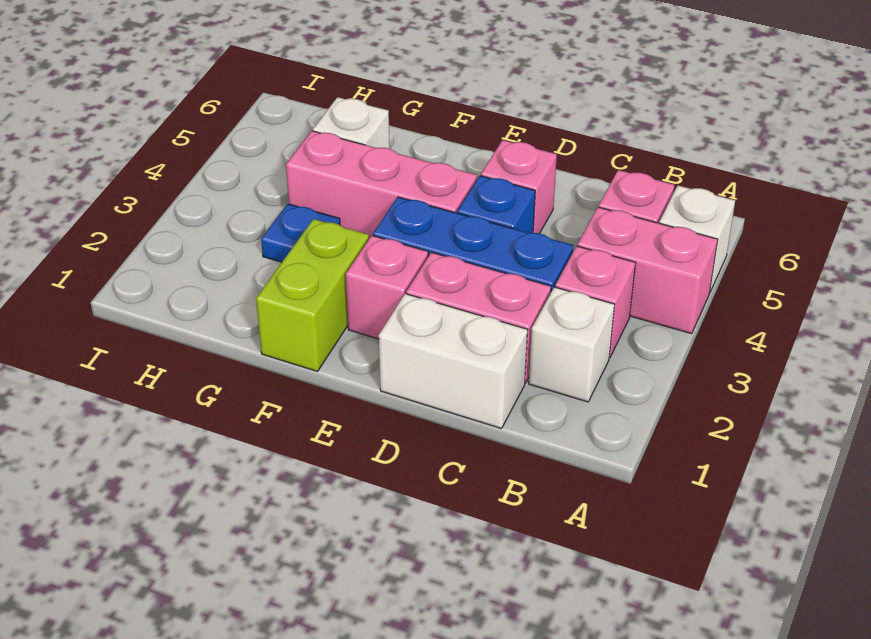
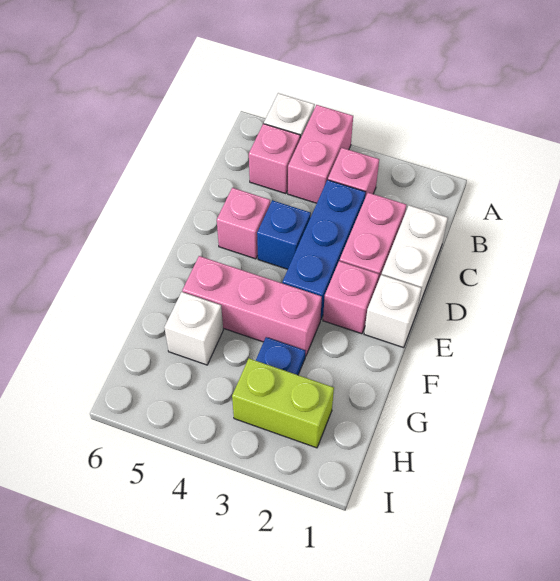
white 1x1 brick [529,287,615,402] -> white 1x1 brick moved to [364,275,422,348]
pink 1x3 brick [286,131,477,238] -> pink 1x3 brick turned to [182,256,322,356]
lime 1x2 brick [256,219,369,371] -> lime 1x2 brick moved to [232,358,334,448]

